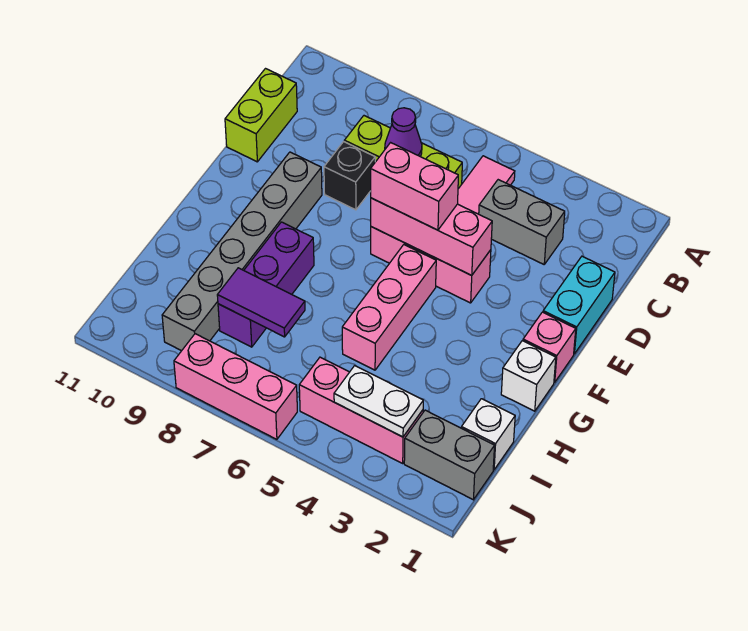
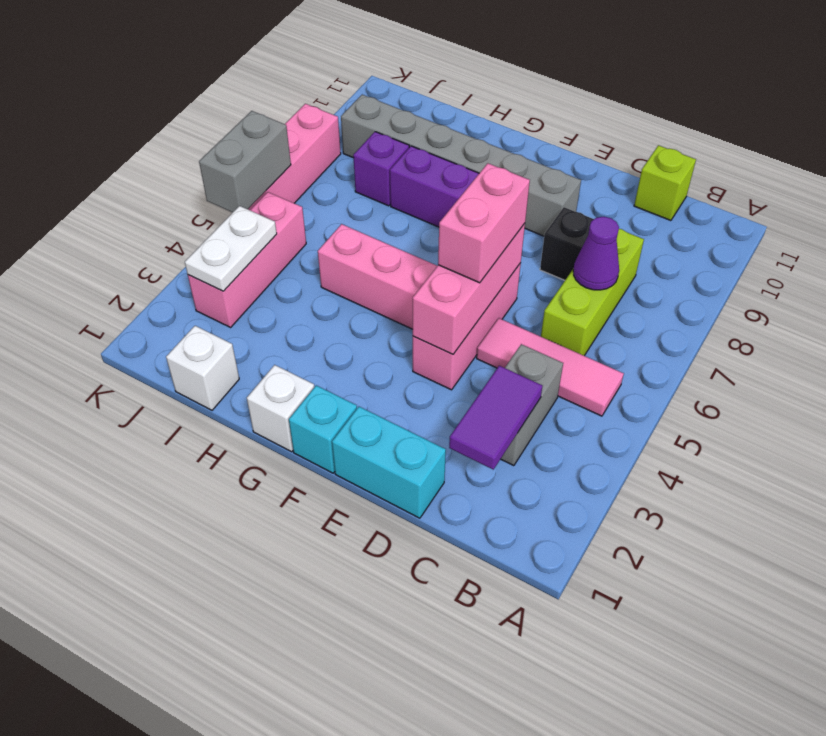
lime 1x2 brick [225,69,297,162] -> lime 1x1 brick [634,145,696,221]
pink 1x1 brick [523,312,576,382] -> cyan 1x1 brick [289,385,357,473]
purple 1x2 tile [217,268,305,337] -> purple 1x2 tile moved to [449,366,542,470]
grey 1x2 brick [404,410,495,500] -> grey 1x2 brick moved to [199,111,291,212]

